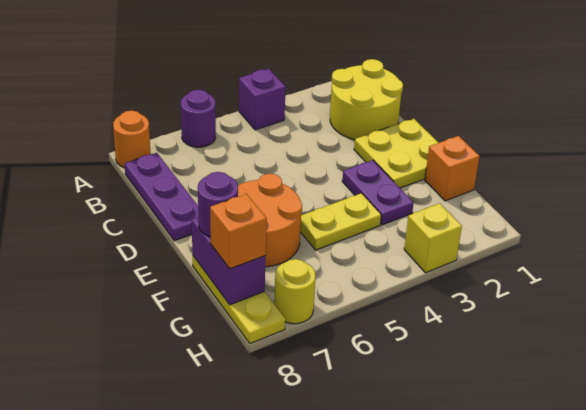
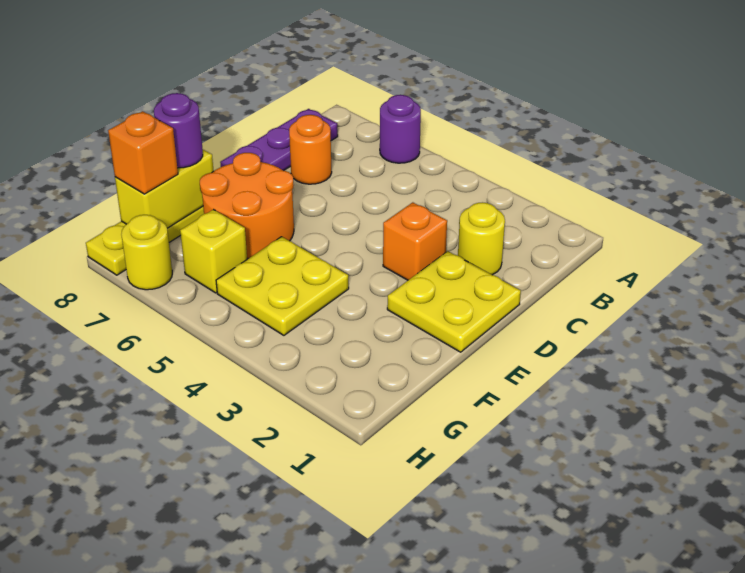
purple 1x1 brick [239,69,286,130] -> none
orange 1x1 round brick [113,110,151,168] -> orange 1x1 round brick moved to [289,115,332,184]
yellow 2x2 round brick [330,59,403,140] -> yellow 1x1 round brick [458,202,505,275]
purple 1x2 plate [342,160,413,225] -> none
orange 1x1 brick [425,136,480,201] -> orange 1x1 brick moved to [383,202,447,280]
yellow 1x2 plate [300,193,381,250] -> yellow 2x2 plate [216,237,349,335]
purple 1x2 brick [192,217,265,305] -> yellow 1x2 brick [115,150,214,228]
yellow 1x1 brick [404,203,462,273] -> yellow 1x1 brick moved to [180,210,247,293]

